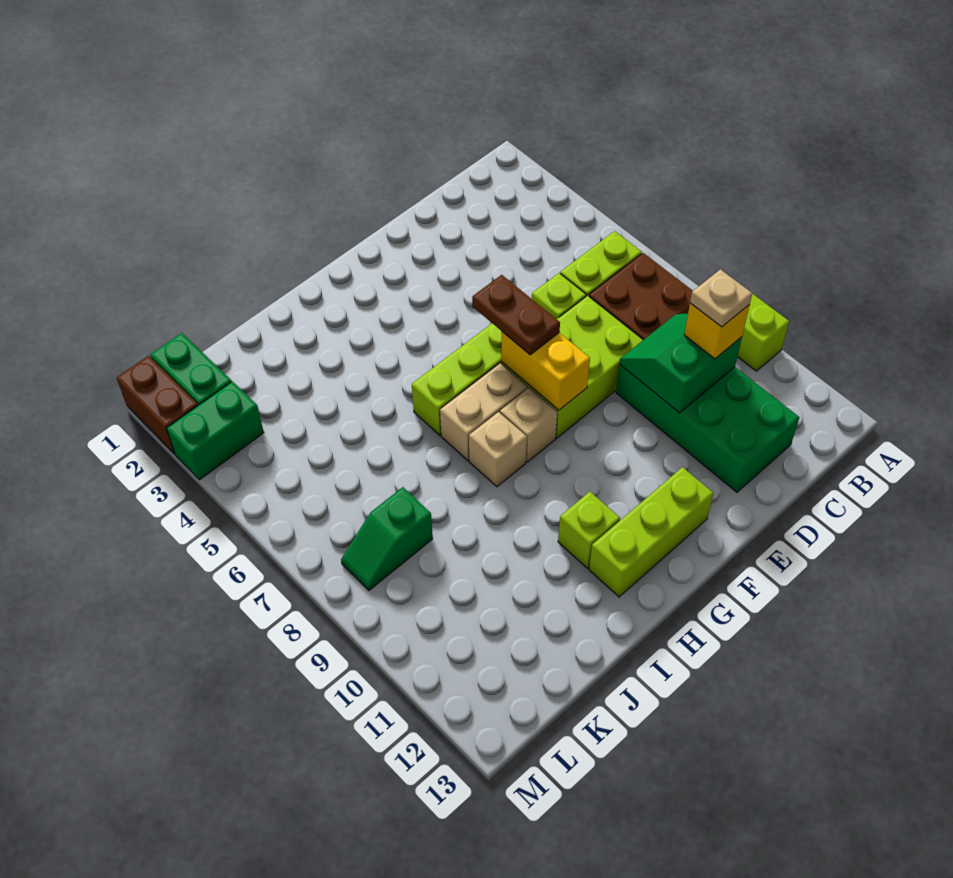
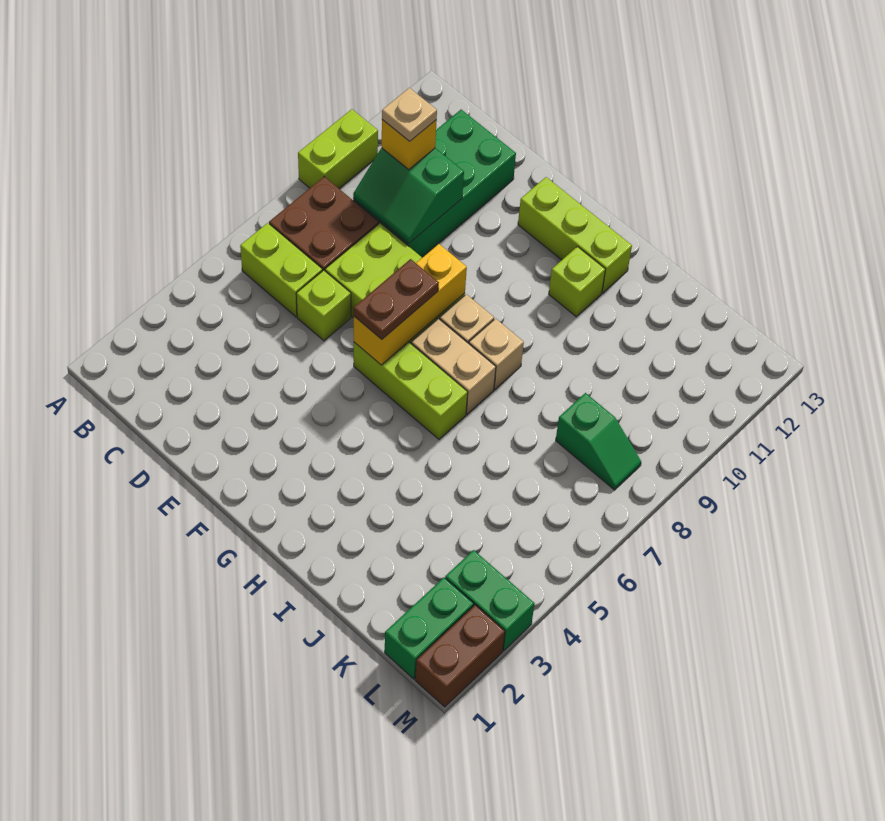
yellow 1x2 brick [501,332,590,410] -> yellow 1x3 brick [354,244,467,365]

